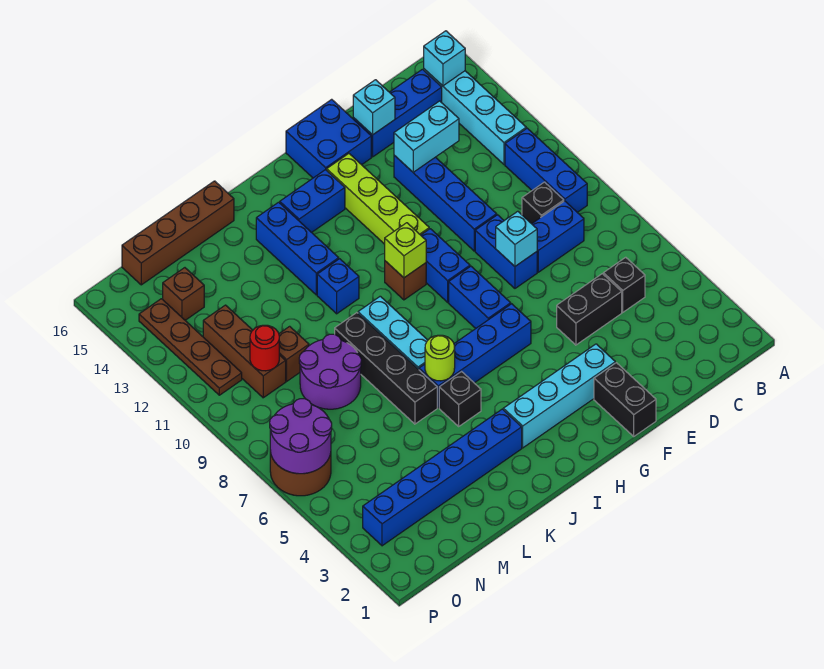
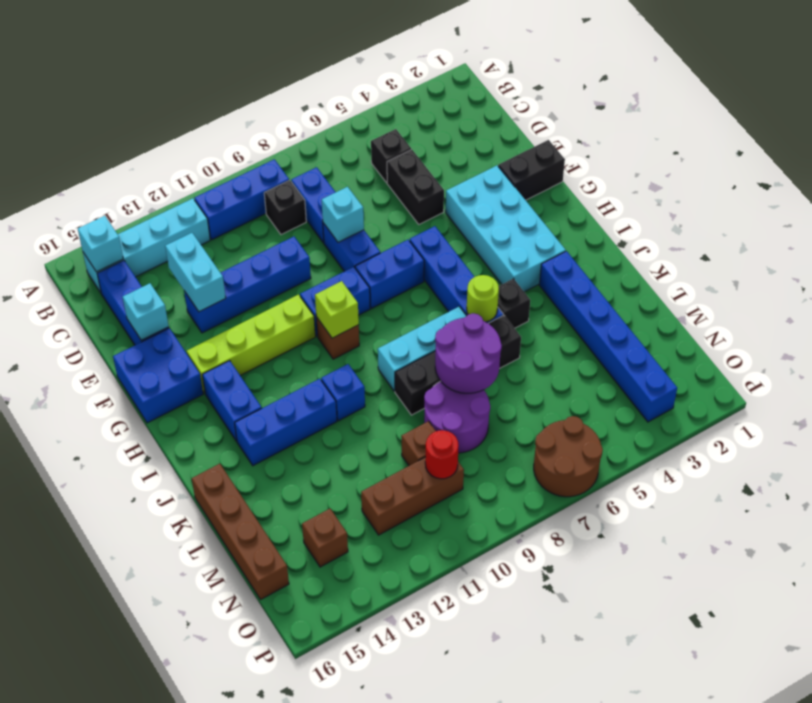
blue 1x2 brick [475,215,537,288] -> blue 1x2 brick turned to [323,223,380,271]
cyan 1x4 brick [503,344,615,448] -> cyan 2x4 brick [446,166,566,292]
purple 2x2 round brick [270,399,332,474] -> purple 2x2 round brick moved to [435,313,502,393]
brown 1x4 plate [139,299,242,395] -> none

